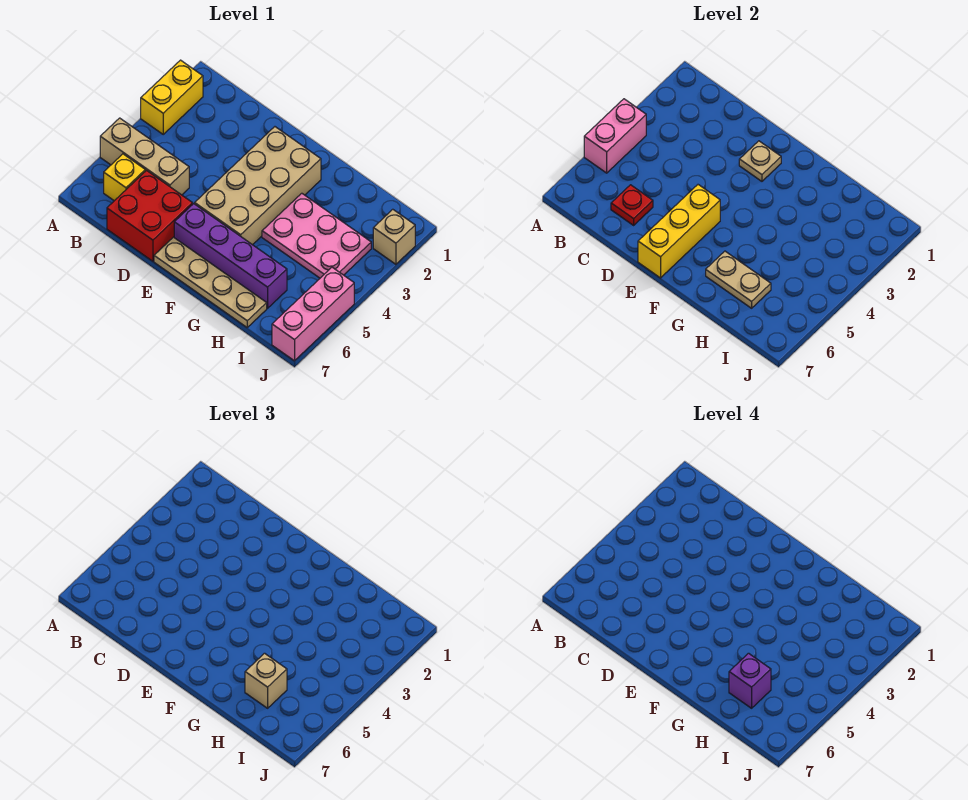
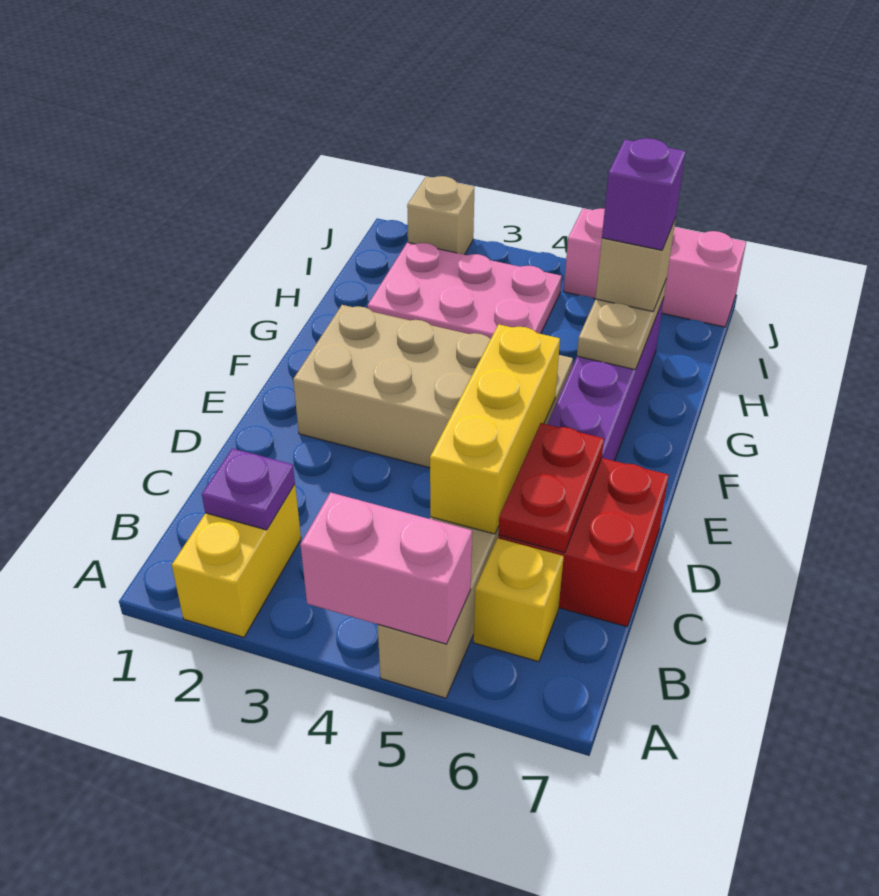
yellow 1x2 brick [141,60,203,134] -> yellow 1x2 brick turned to [172,485,301,637]
none -> purple 1x1 plate [202,448,295,530]
red 1x1 plate [611,185,653,225] -> red 1x2 plate [498,423,604,553]
tan 1x1 plate [739,141,781,181] -> none
yellow 1x3 brick [638,185,720,278] -> yellow 1x3 brick turned to [430,324,560,534]
tan 1x4 plate [154,237,267,327] -> none
pink 2x3 plate [262,193,371,278] -> pink 2x3 plate turned to [368,242,562,339]

